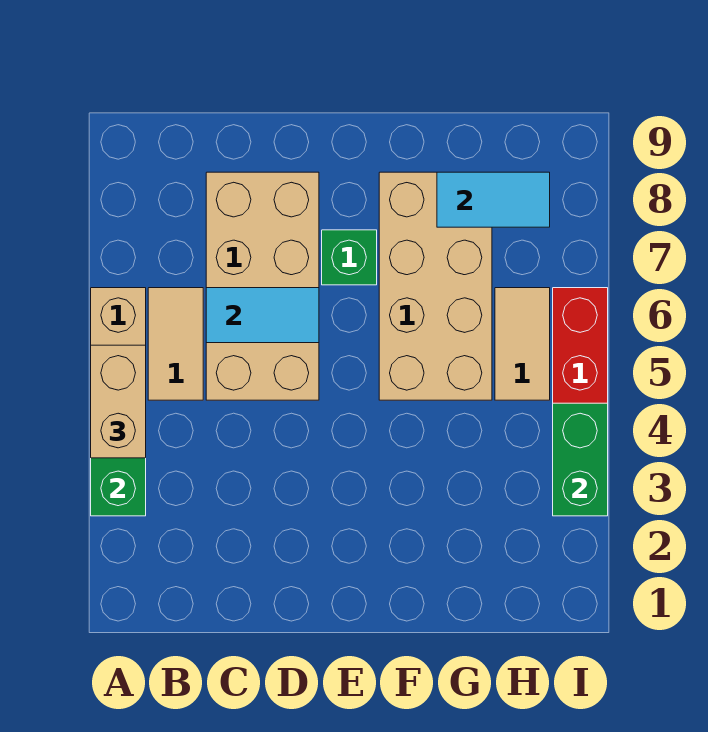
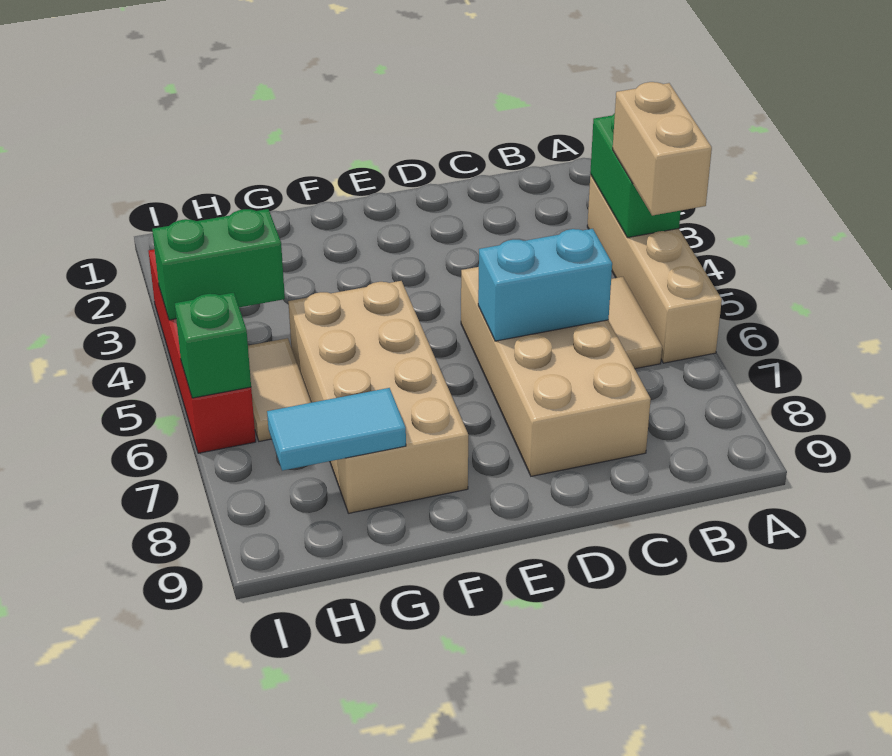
cyan 1x2 tile [206,288,319,343] -> cyan 1x2 brick [478,229,612,341]
green 1x1 brick [322,230,377,285] -> green 1x1 brick moved to [175,293,251,398]
green 1x2 brick [553,403,608,516] -> green 1x2 brick turned to [152,209,285,320]

